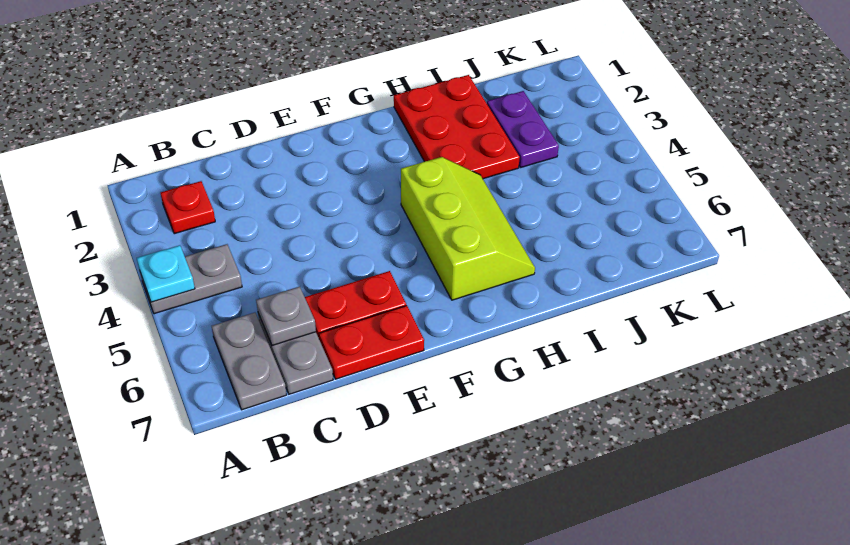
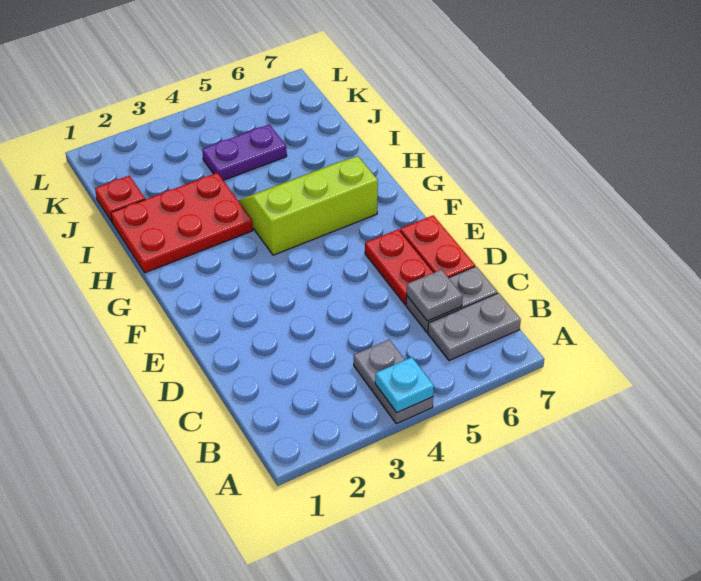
red 1x1 plate [161,181,215,234] -> red 1x1 plate moved to [95,176,145,222]
purple 1x2 plate [487,91,559,168] -> purple 1x2 plate moved to [202,124,287,180]

